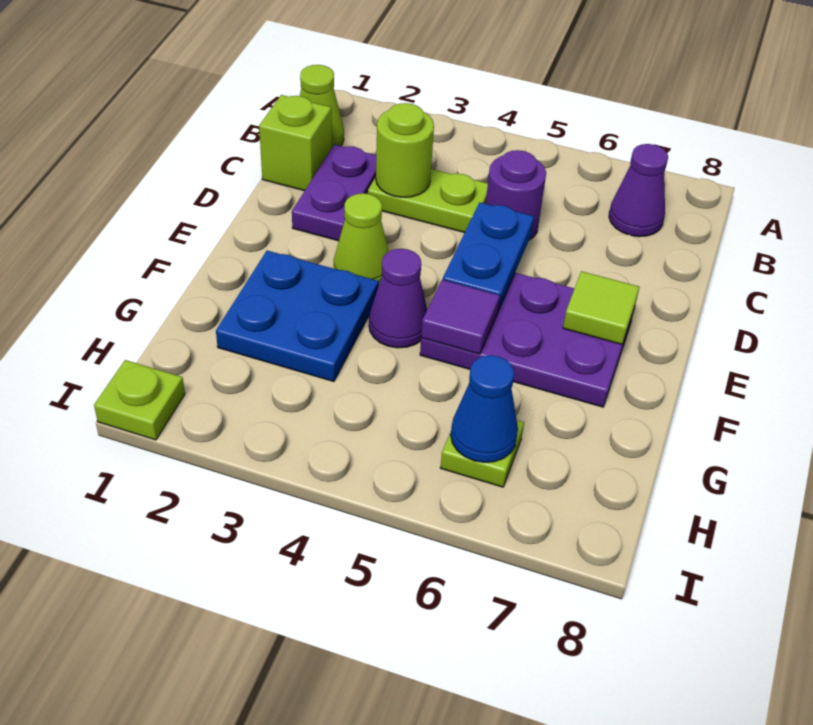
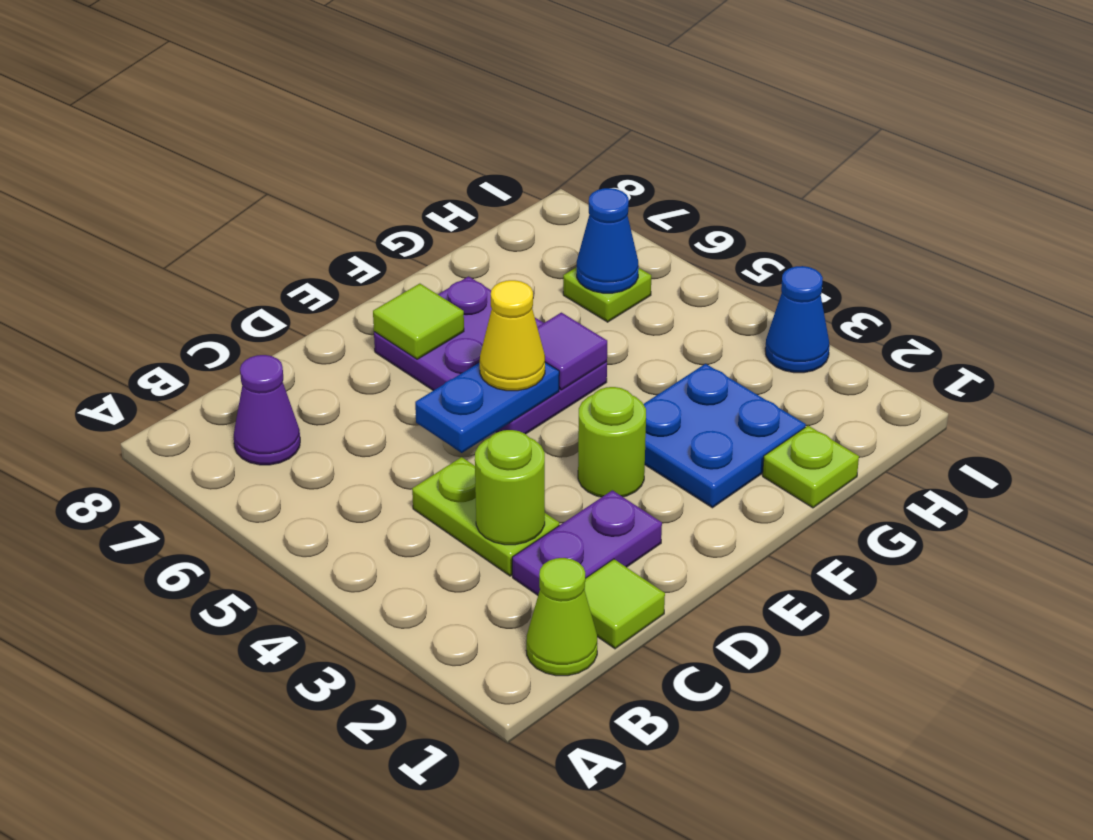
lime 1x1 brick [259,95,332,191] -> lime 1x1 tile [585,559,665,649]
purple 1x1 round brick [486,150,546,240] -> none
lime 1x1 cone [334,193,389,283] -> lime 1x1 round brick [578,387,646,497]
none -> yellow 1x1 cone [480,280,545,391]
purple 1x1 cone [369,249,427,348] -> none
lime 1x1 plate [94,360,185,440] -> lime 1x1 plate moved to [763,426,859,508]
none -> blue 1x1 cone [765,266,830,373]

